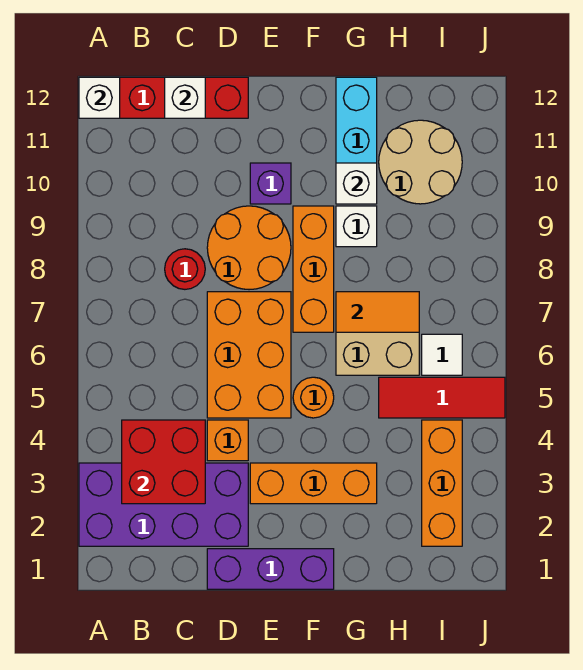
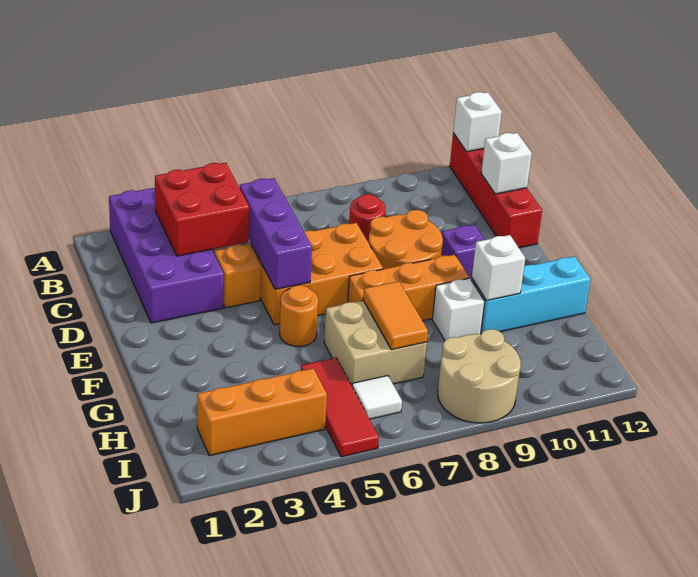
purple 1x3 brick [207,549,334,589] -> purple 1x3 brick moved to [240,178,312,290]
orange 1x3 brick [250,463,377,504] -> none
tan 2x2 round brick [379,120,462,204] -> tan 2x2 round brick moved to [438,329,521,423]

